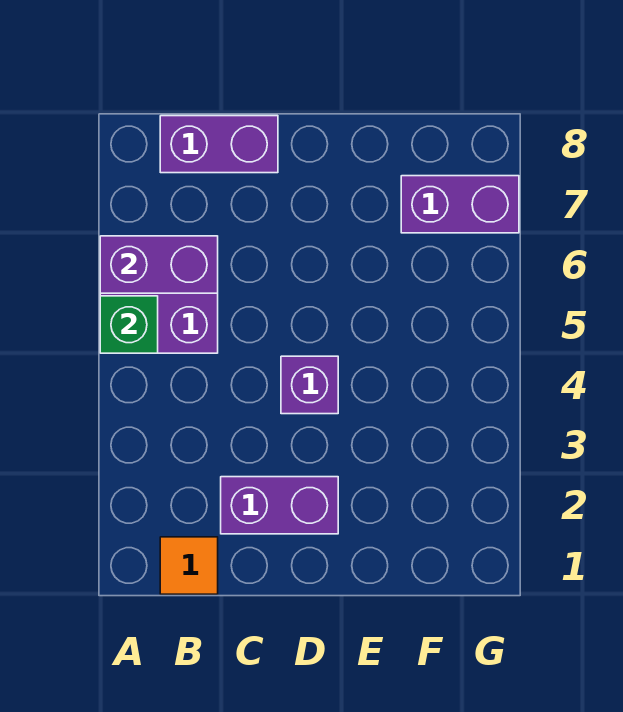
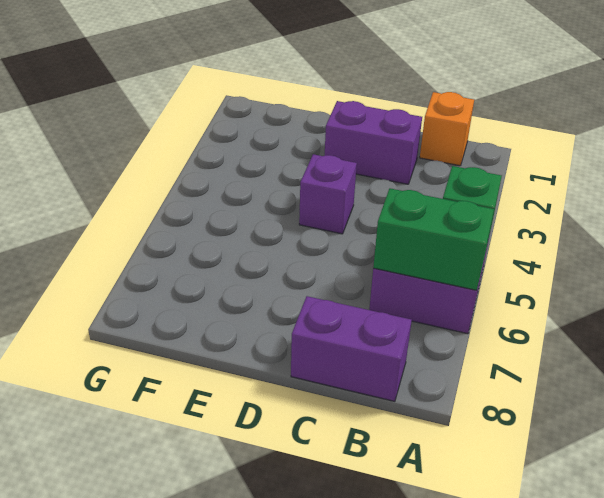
purple 1x2 brick [100,236,218,293] -> green 1x2 brick [373,188,494,290]
orange 1x1 tile [160,537,218,594] -> orange 1x1 brick [420,92,474,166]
purple 1x2 brick [401,176,519,233] -> none

